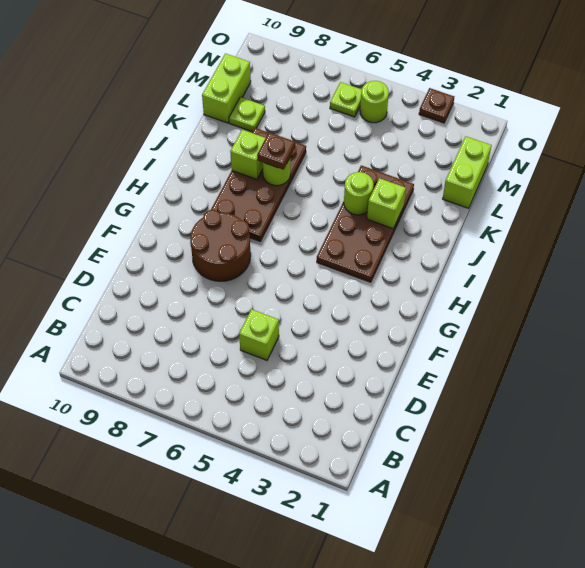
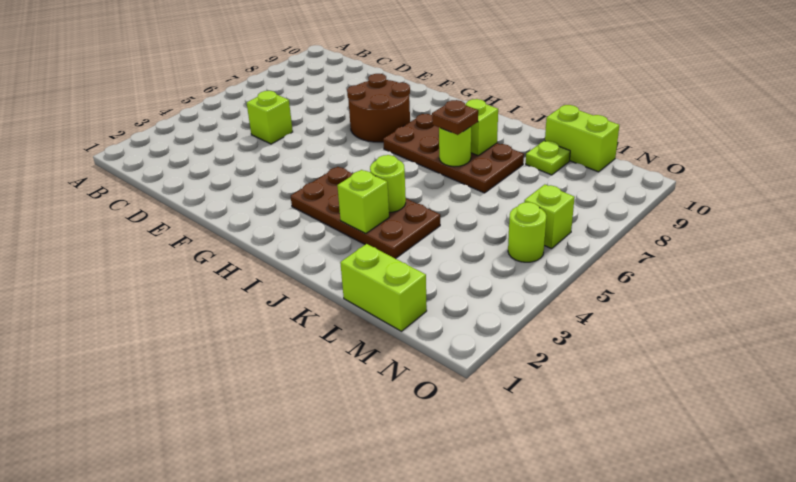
lime 1x1 plate [330,82,362,117] -> lime 1x1 brick [524,184,575,249]
brown 1x1 plate [419,88,454,123] -> none

